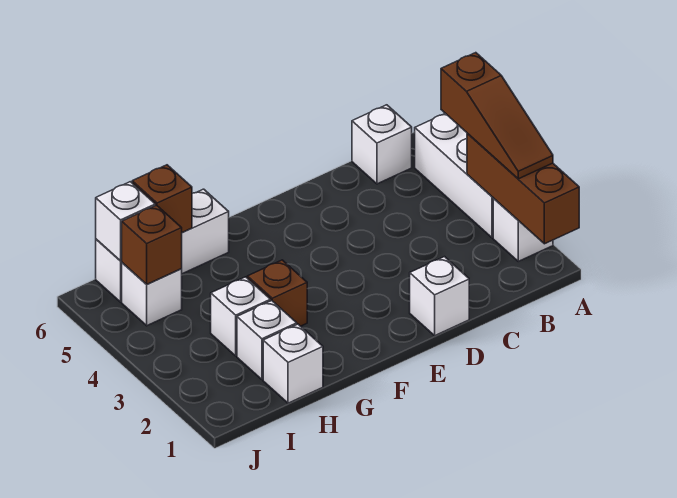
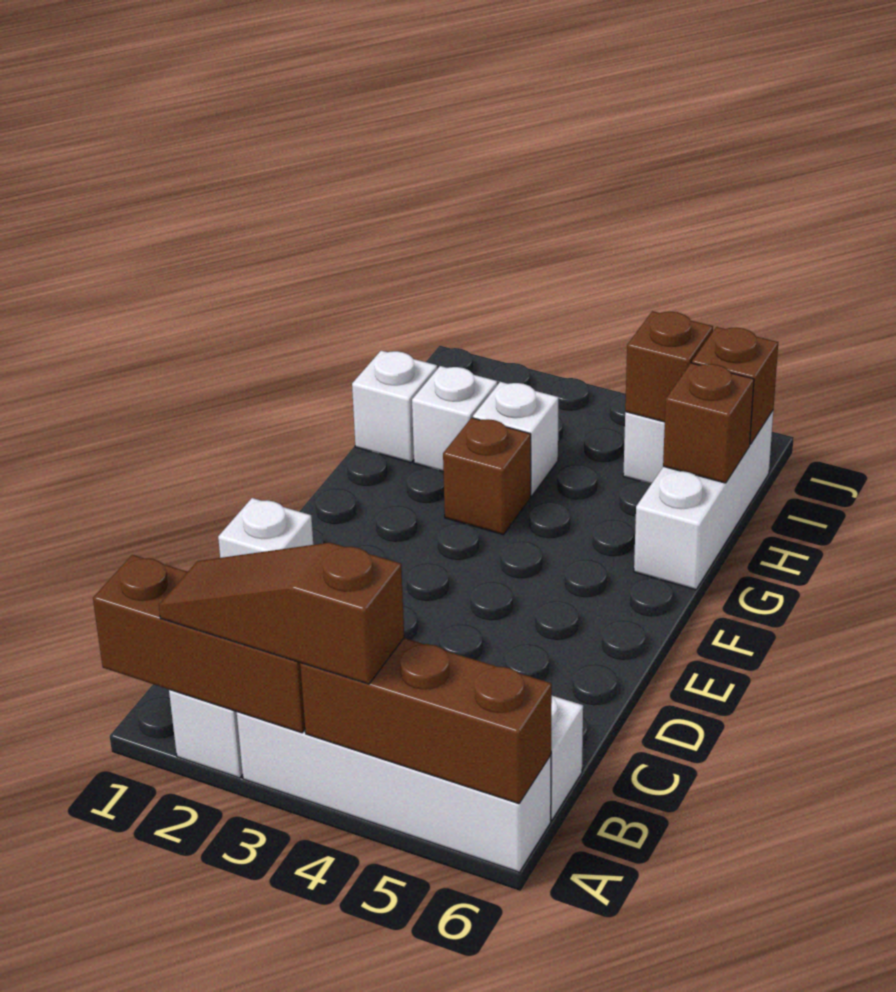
white 1x3 brick [415,113,494,238] -> white 1x4 brick [237,712,551,872]
none -> brown 1x3 brick [300,638,552,804]
white 1x1 brick [96,182,155,261] -> brown 1x1 brick [692,327,778,444]

